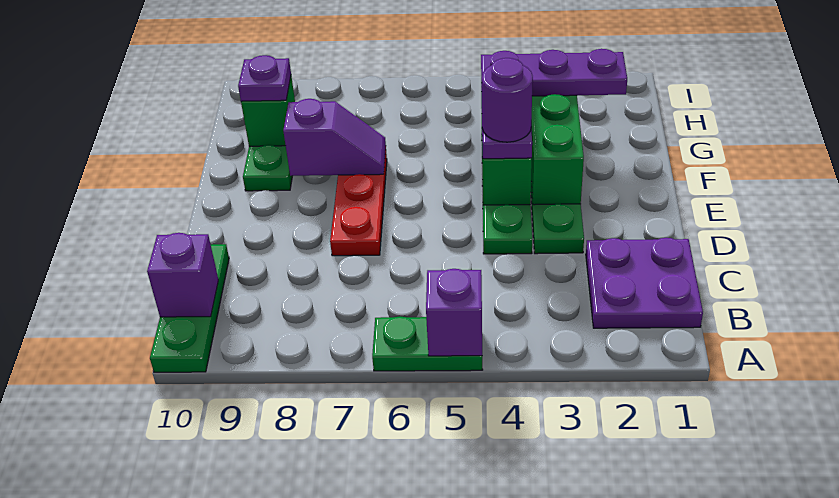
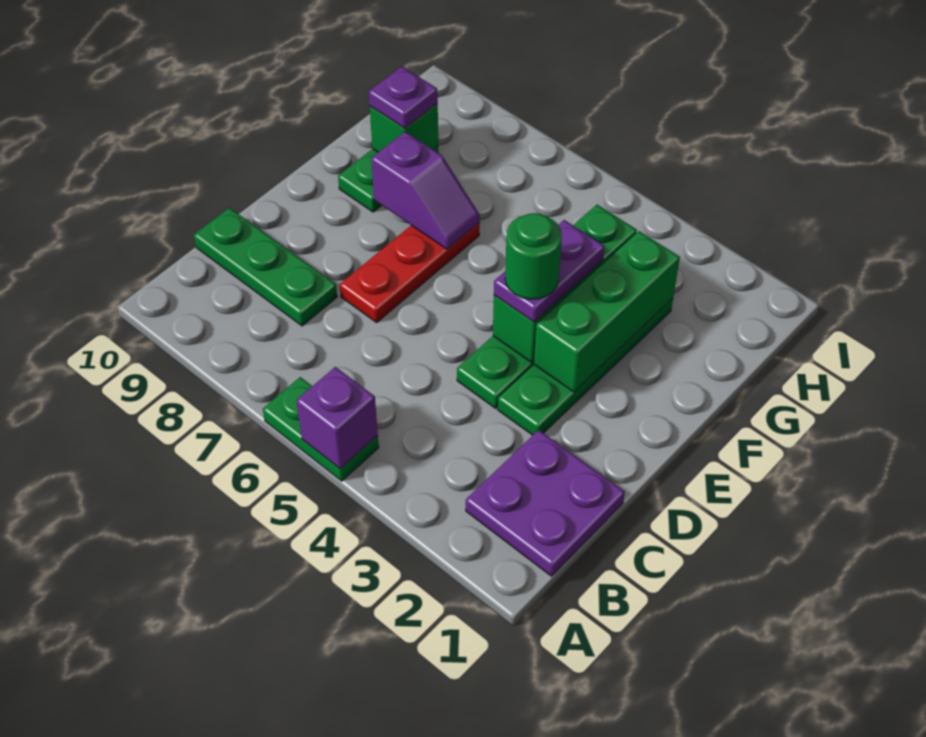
green 1x3 plate [150,244,229,372] -> green 1x3 plate turned to [194,208,337,326]
purple 1x1 brick [147,233,218,317] -> none
purple 1x1 round brick [481,58,533,142] -> green 1x1 round brick [505,213,562,299]
purple 1x3 plate [481,49,627,96] -> none

